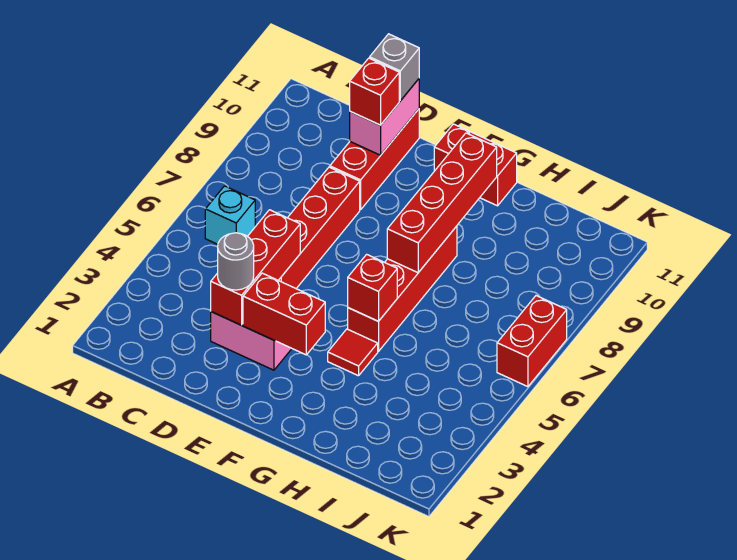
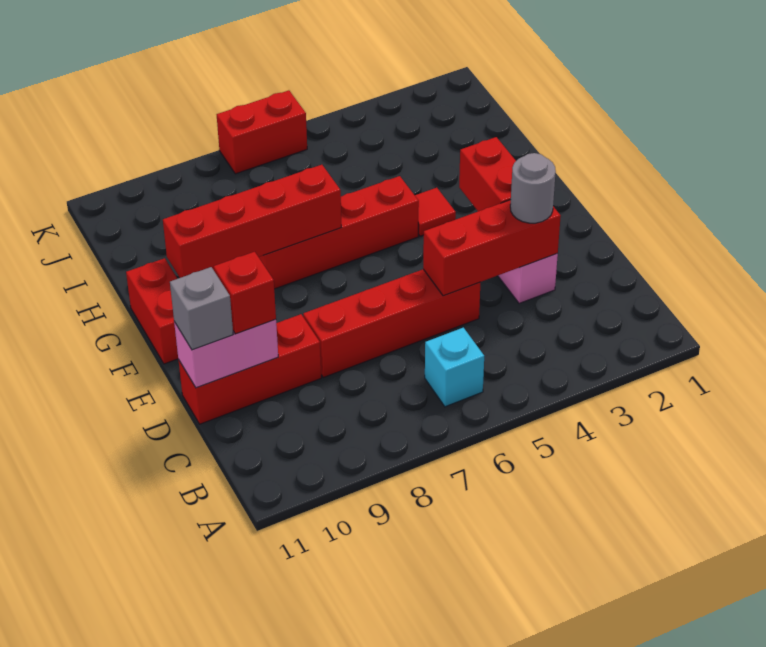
red 1x1 brick [348,254,397,321] -> none

